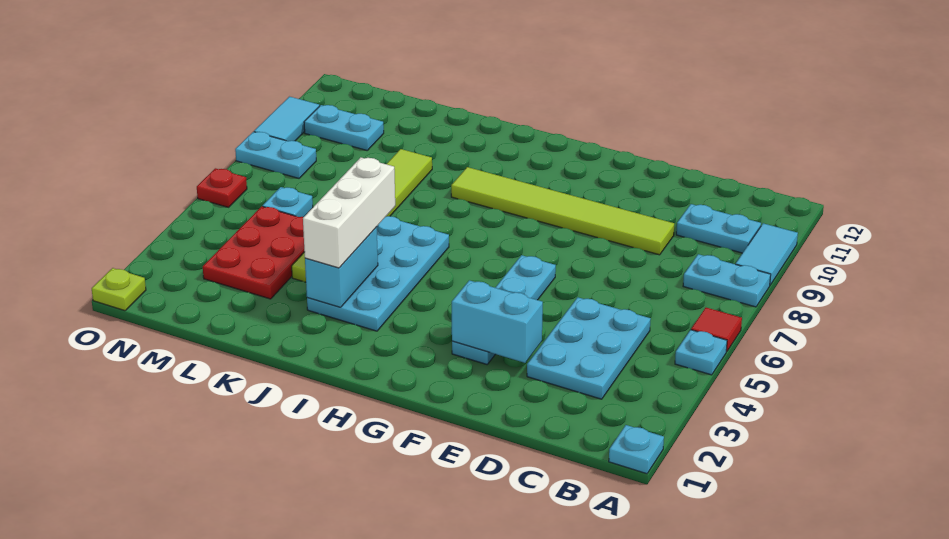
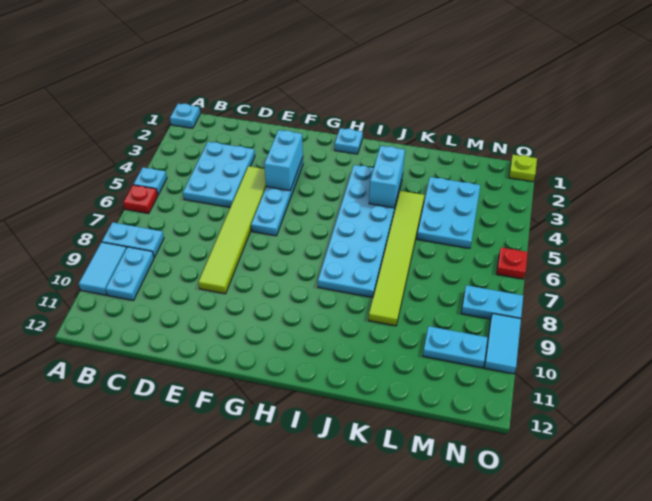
red 1x1 tile [691,308,742,352] -> red 1x1 plate [123,185,158,213]
cyan 1x2 plate [676,204,761,253] -> cyan 1x2 plate turned to [106,247,154,301]
lime 1x6 tile [451,167,674,255] -> lime 1x6 tile turned to [198,166,266,294]
cyan 1x2 brick [452,280,543,363] -> cyan 1x2 brick turned to [264,130,303,191]
cyan 2x4 plate [307,216,449,331] -> cyan 2x6 plate [318,165,403,297]
white 1x3 brick [303,157,395,268] -> none
red 2x3 plate [203,206,305,299] -> cyan 2x3 plate [417,177,480,248]
cyan 1x1 plate [262,187,313,217] -> cyan 1x1 plate moved to [335,128,363,154]

